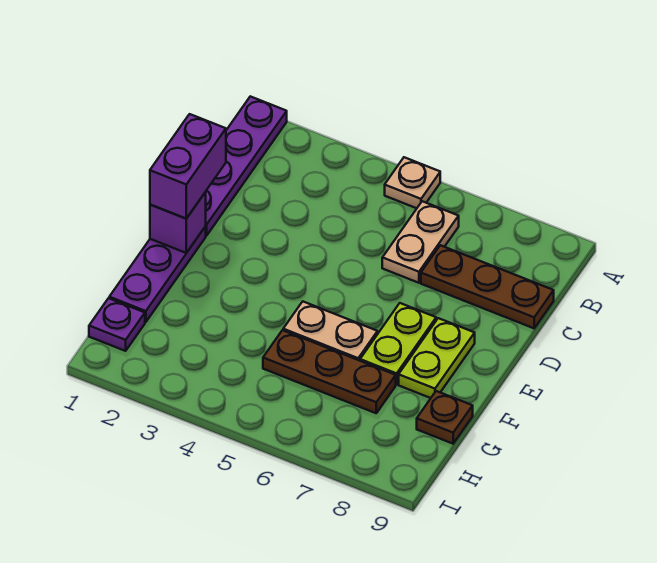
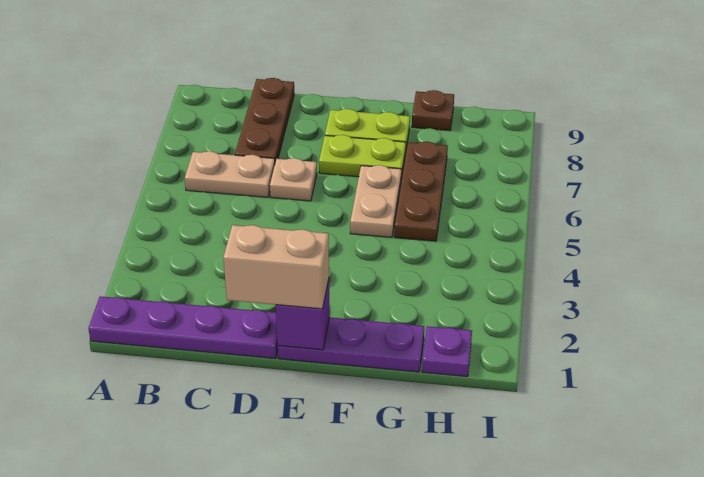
tan 1x1 plate [385,157,440,208] -> tan 1x1 plate moved to [270,158,317,201]
purple 1x2 brick [150,114,226,219] -> tan 1x2 brick [223,225,329,309]

